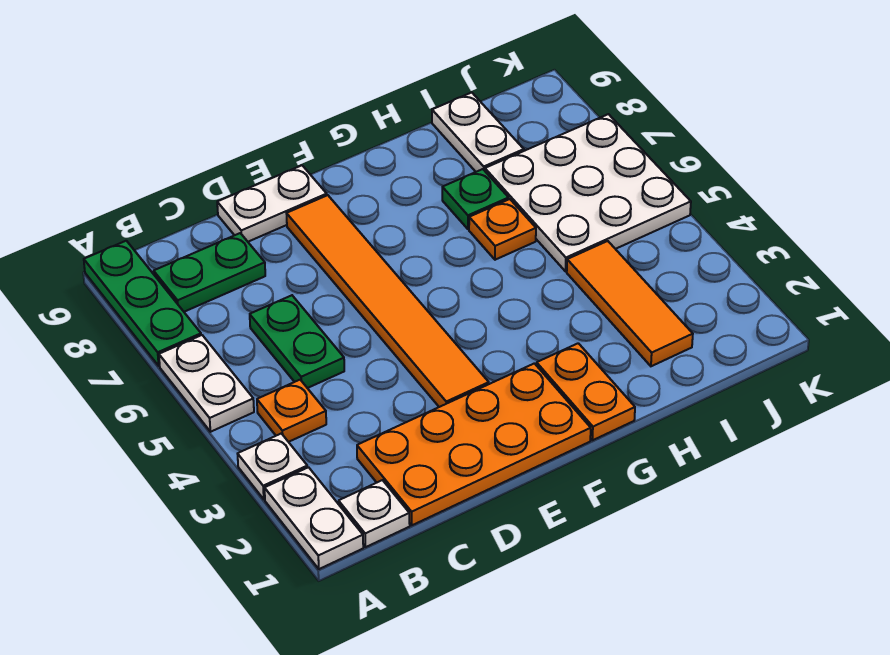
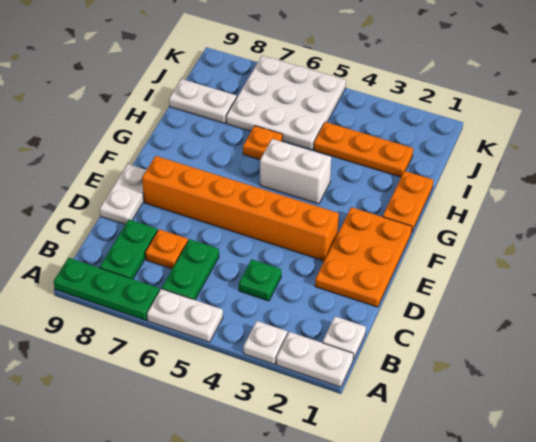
orange 1x1 plate [257,380,326,442] -> orange 1x1 plate moved to [145,229,188,269]
orange 2x4 plate [357,363,591,525] -> orange 2x3 plate [315,207,412,307]
green 1x2 plate [250,295,344,388] -> green 1x2 plate turned to [162,239,219,300]
orange 1x6 tile [286,195,489,407] -> orange 1x6 brick [142,156,339,261]
orange 1x2 plate [537,343,635,440] -> orange 1x2 plate turned to [383,171,433,233]
none -> white 1x2 brick [260,139,331,204]
green 1x1 plate [442,169,509,229] -> green 1x1 plate moved to [239,259,281,301]
orange 1x3 tile [567,241,693,366] -> orange 1x3 plate [314,122,413,177]

